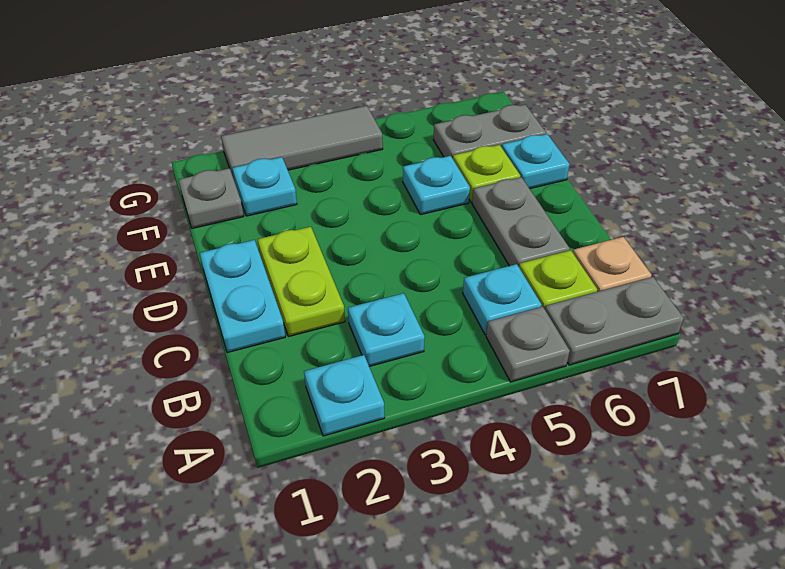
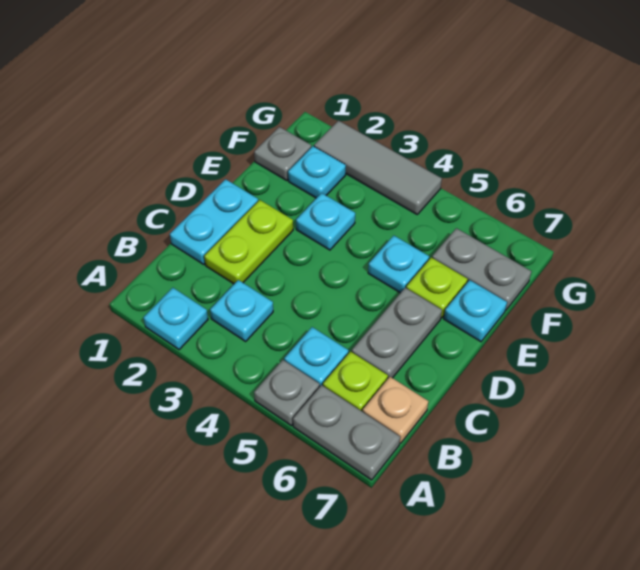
none -> cyan 1x1 plate [296,193,355,250]

